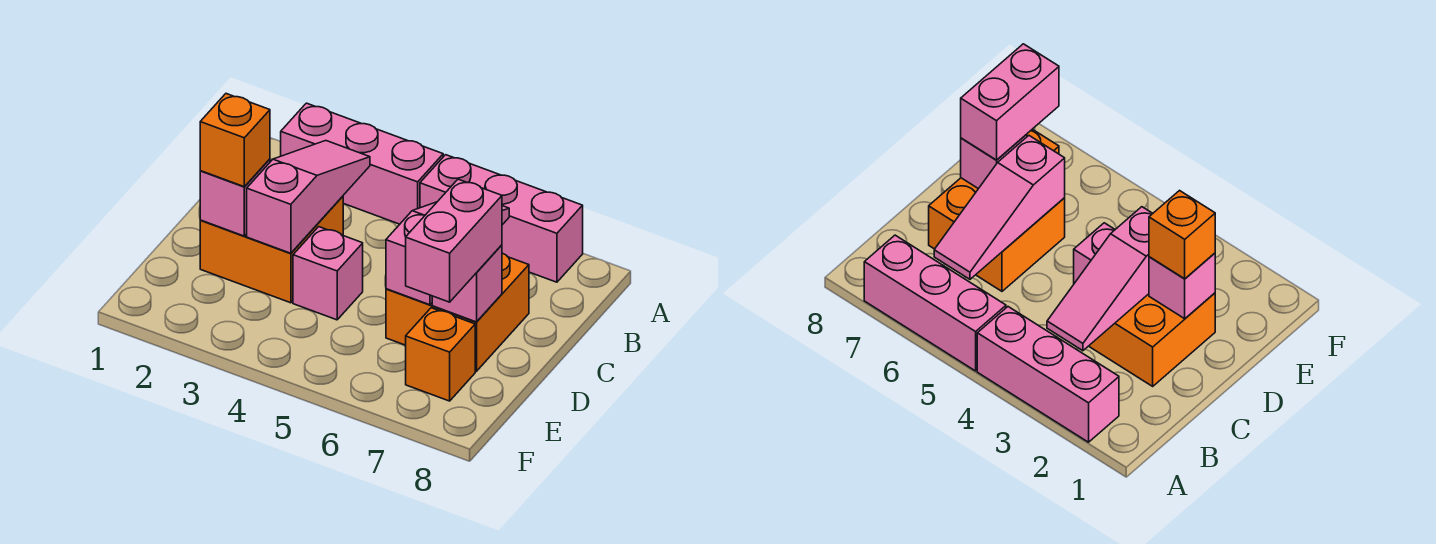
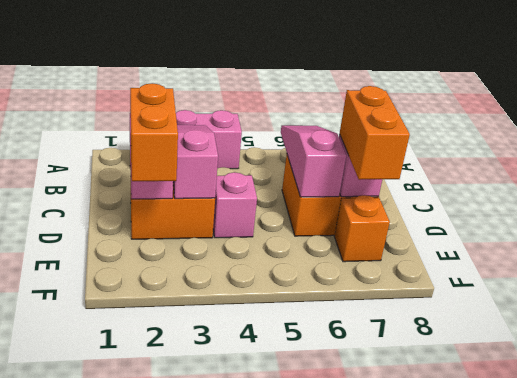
pink 1x3 brick [420,155,583,282] -> none
orange 1x1 brick [200,94,270,187] -> orange 1x2 brick [130,83,178,181]
pink 1x2 brick [406,179,502,302] -> orange 1x2 brick [340,86,410,180]

